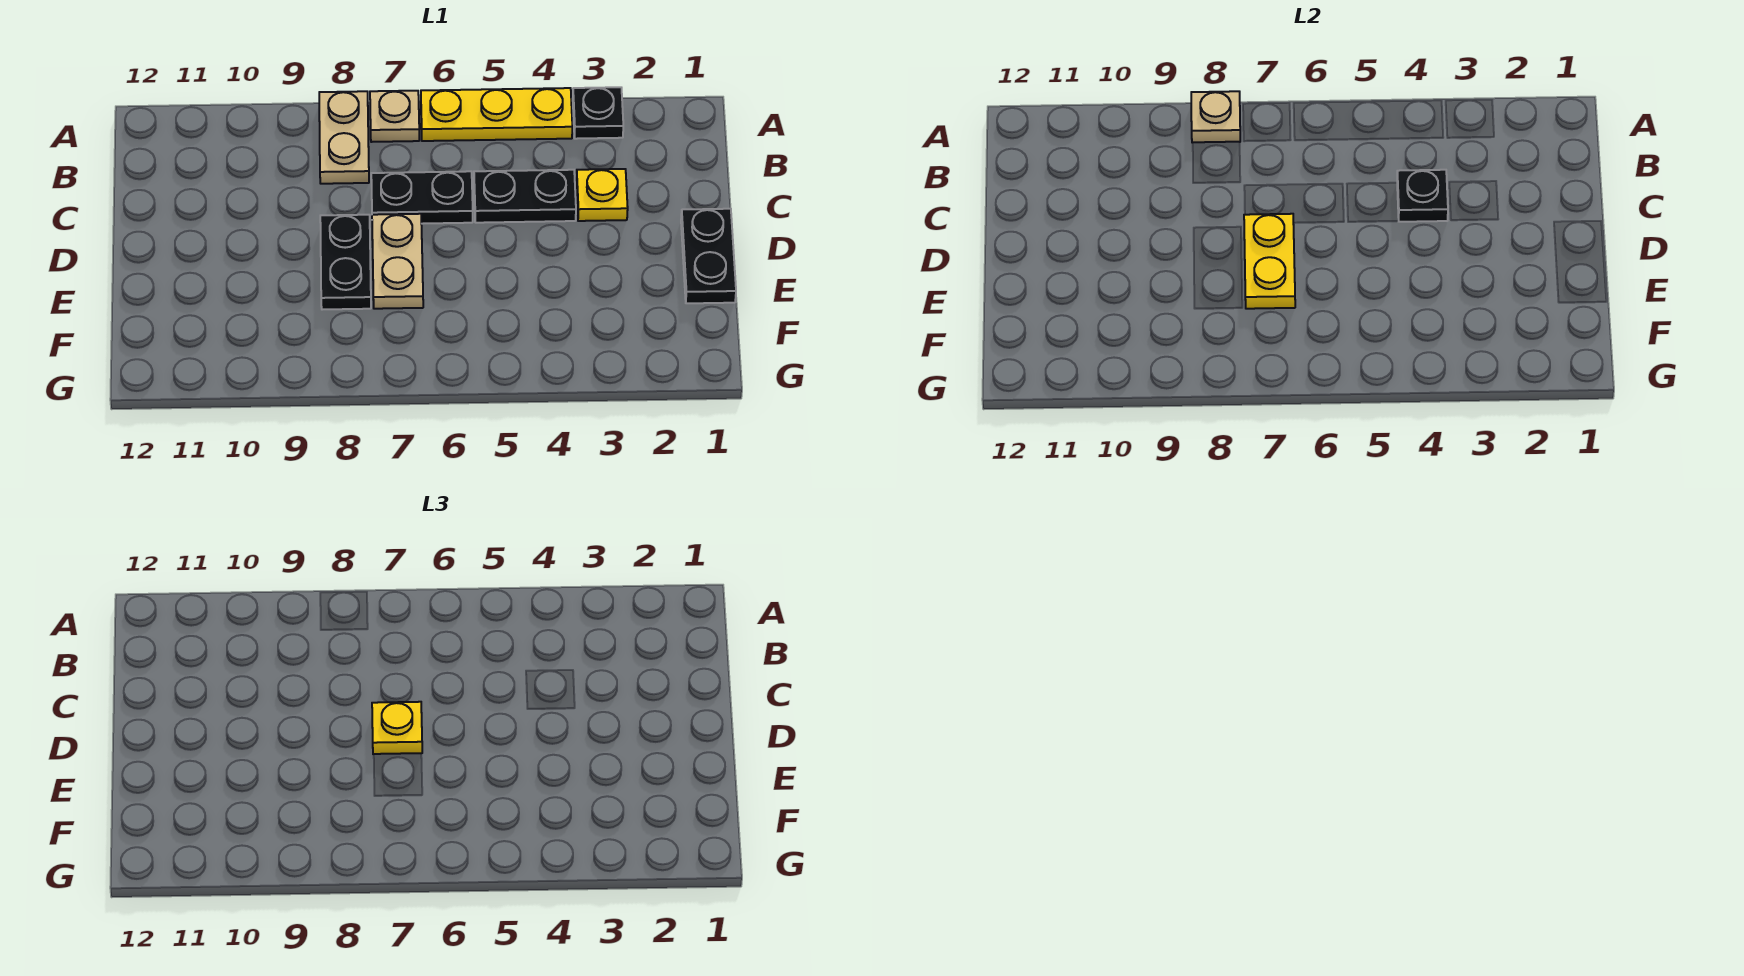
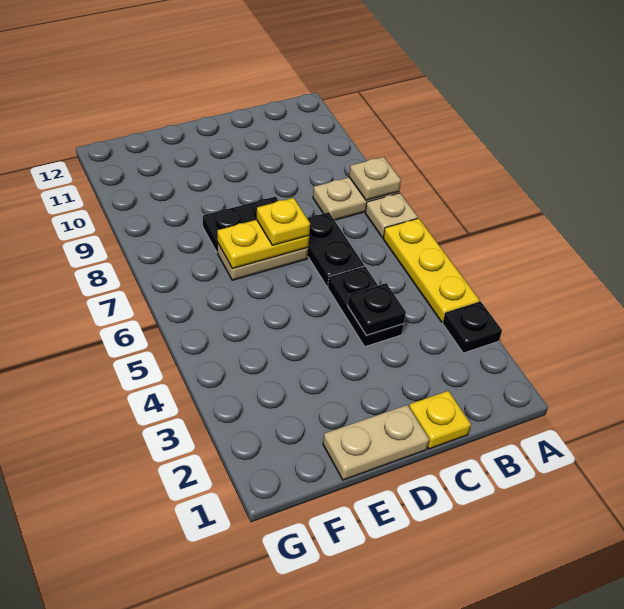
yellow 1x1 plate [576,169,628,221] -> yellow 1x1 plate moved to [409,391,471,449]
black 1x2 plate [681,209,736,303] -> tan 1x2 plate [323,405,429,480]

